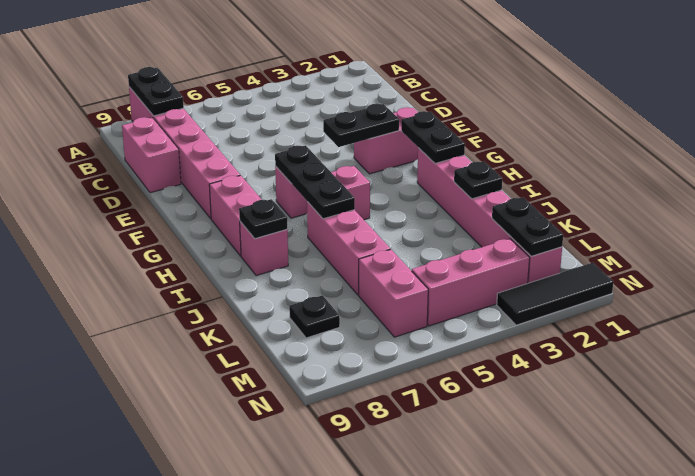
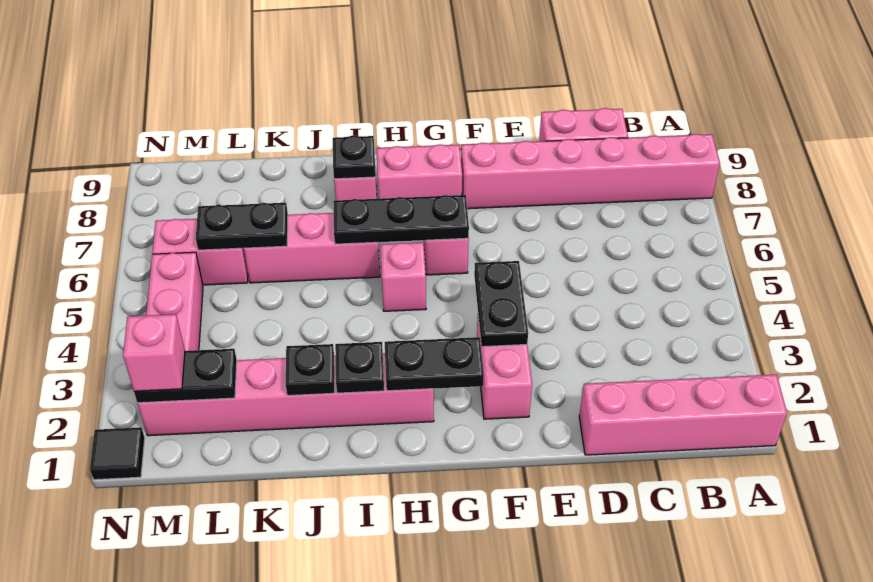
none -> pink 1x4 brick [579,374,787,455]
black 1x2 plate [128,67,184,116] -> black 1x2 plate moved to [196,203,288,250]
black 1x1 plate [289,295,340,338] -> black 1x1 plate moved to [335,342,384,393]
none -> pink 1x1 brick [123,314,185,391]
black 1x3 tile [497,263,613,325] -> black 1x1 tile [90,427,145,480]

